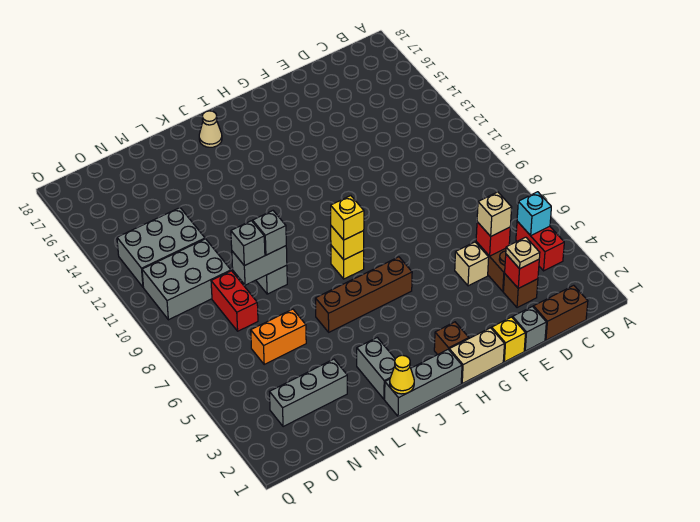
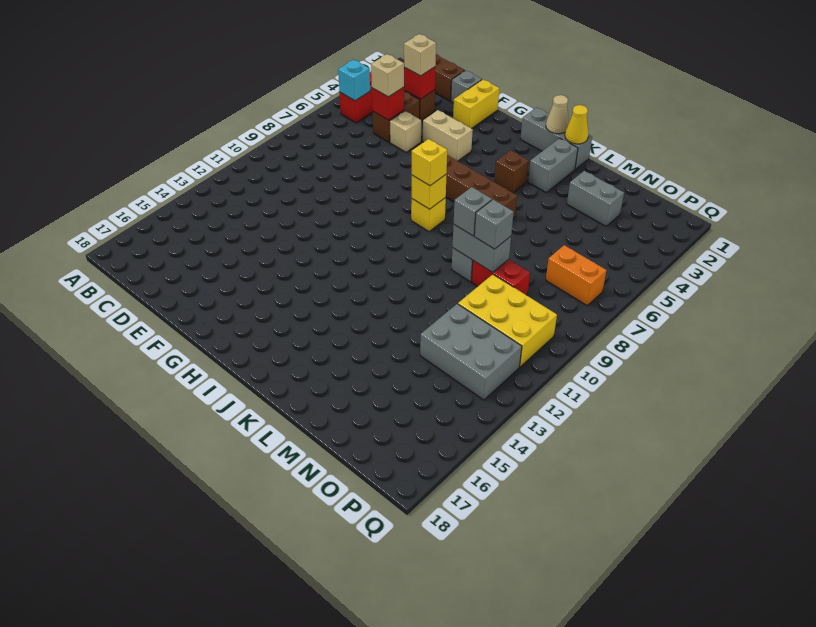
tan 1x1 plate [506,237,540,269] -> tan 1x1 brick [404,34,436,76]
yellow 1x1 brick [492,317,525,362] -> yellow 1x2 brick [453,79,499,129]
tan 1x2 brick [449,328,504,383] -> tan 1x2 brick moved to [423,110,473,161]
brown 1x1 brick [434,322,469,355] -> brown 1x1 brick moved to [494,150,529,193]
tan 1x1 cone [199,111,222,147] -> tan 1x1 cone moved to [546,95,569,134]
grey 1x3 brick [270,359,347,427] -> grey 1x2 brick [567,171,624,226]
orange 1x2 brick [251,309,306,364] -> orange 1x2 brick moved to [546,245,607,305]
red 1x2 brick [211,271,258,331] -> red 1x2 brick turned to [471,260,530,295]
grey 2x3 brick [142,239,231,320] -> yellow 2x3 brick [458,274,557,367]

